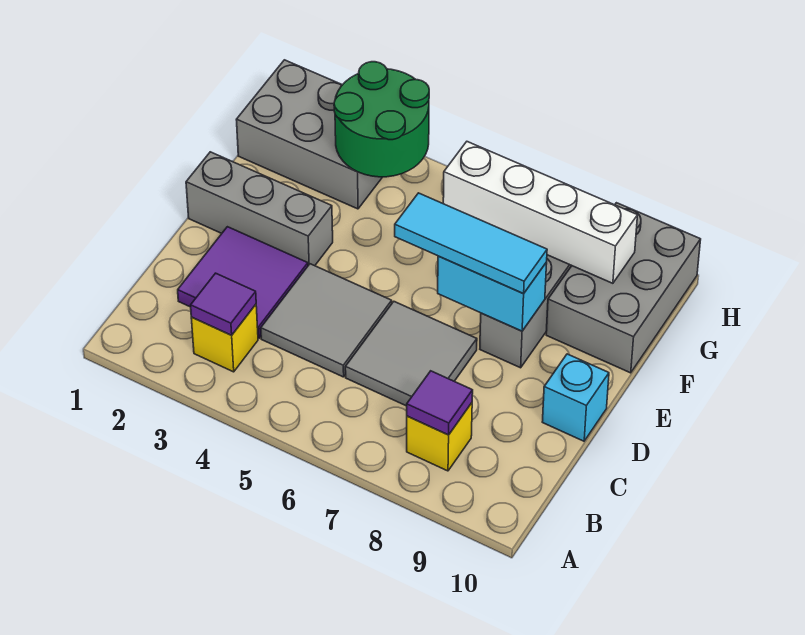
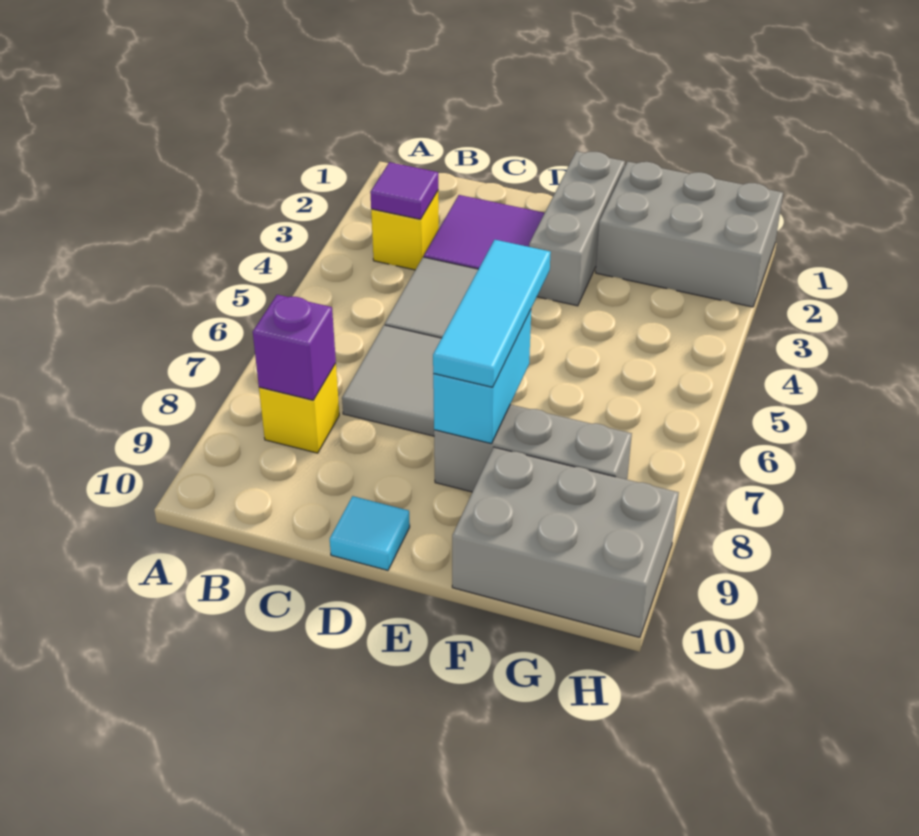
purple 1x1 tile [407,371,473,435] -> purple 1x1 brick [253,295,336,400]
cyan 1x1 brick [542,354,609,441] -> cyan 1x1 tile [330,496,410,570]
grey 2x3 brick [236,60,382,209] -> grey 2x3 brick turned to [596,162,783,307]
green 2x2 round brick [334,62,429,177] -> none
white 1x4 brick [443,142,637,283] -> none

